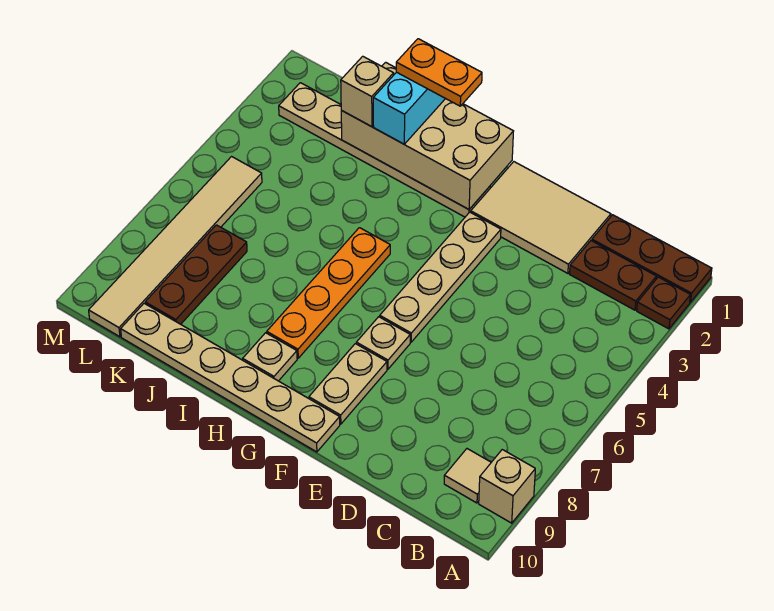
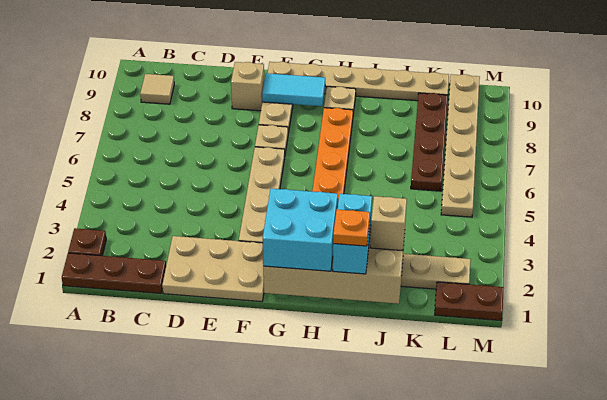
tan 1x1 brick [479,450,535,523] -> tan 1x1 brick moved to [231,62,264,111]
brown 1x2 plate [570,241,656,310] -> brown 1x2 plate moved to [435,282,504,321]
tan 2x3 tile [471,162,611,273] -> tan 2x3 plate [162,236,264,302]
none -> cyan 1x2 tile [262,73,325,106]
none -> cyan 2x2 brick [263,188,338,271]
orange 1x2 plate [396,39,482,106] -> orange 1x1 plate [333,210,370,246]
brown 1x3 plate [145,225,247,324] -> brown 1x4 plate [411,93,448,191]
tan 1x6 tile [89,157,262,337] -> tan 1x6 plate [441,74,480,217]

